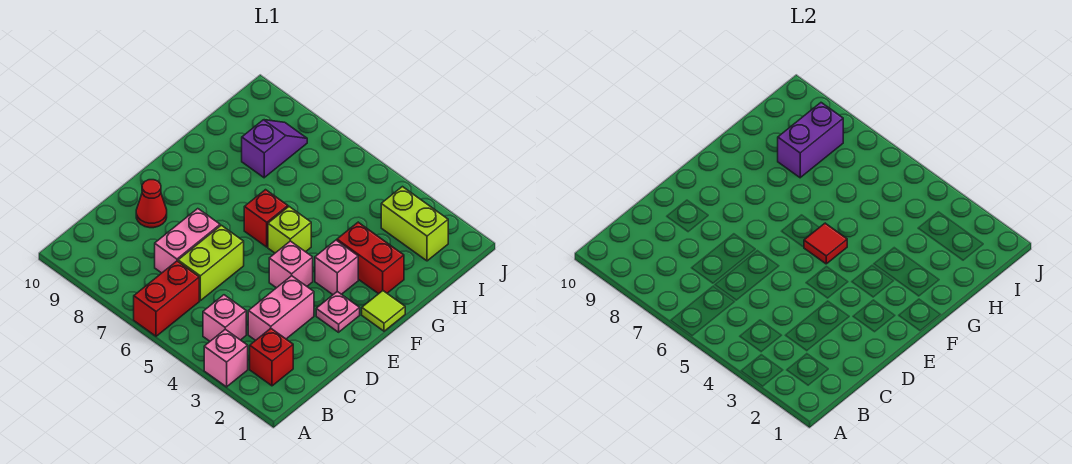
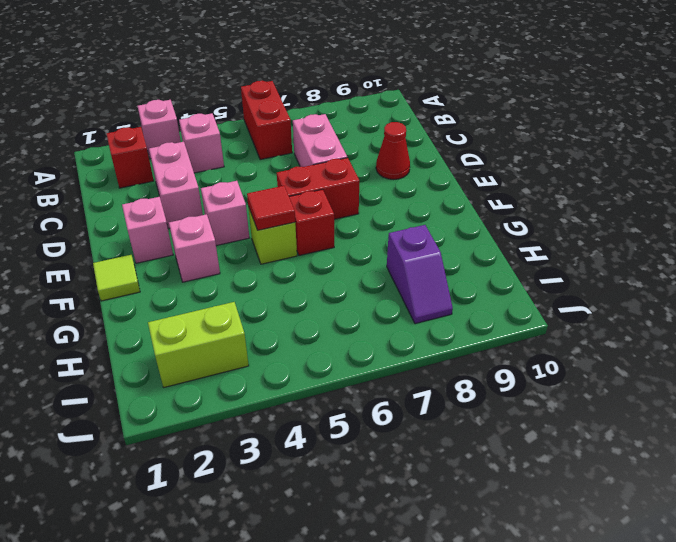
lime 1x2 brick [178,225,244,301] -> none
pink 1x1 plate [316,292,360,332] -> pink 1x1 brick [122,197,173,263]
red 1x2 brick [337,222,404,294] -> red 1x2 brick moved to [277,158,359,219]
purple 1x2 brick [778,103,843,178] -> none

